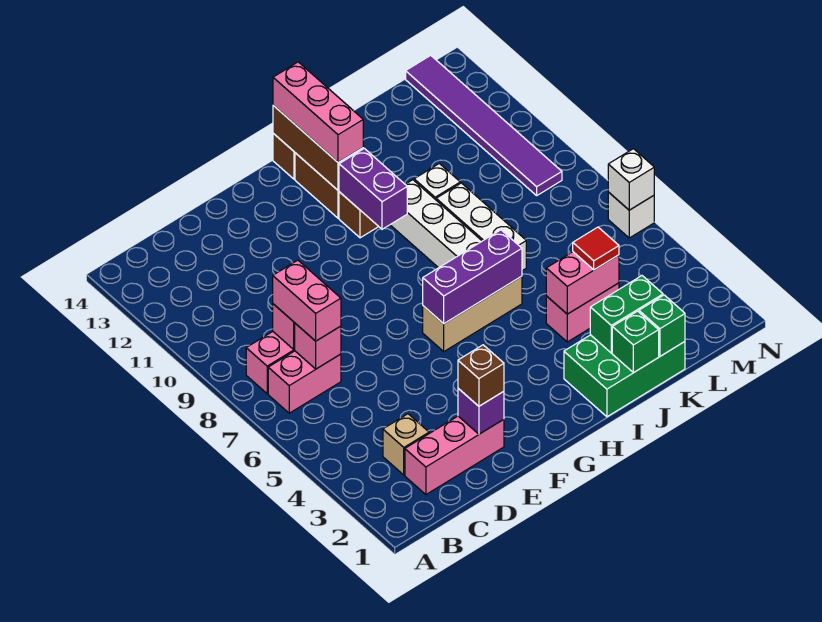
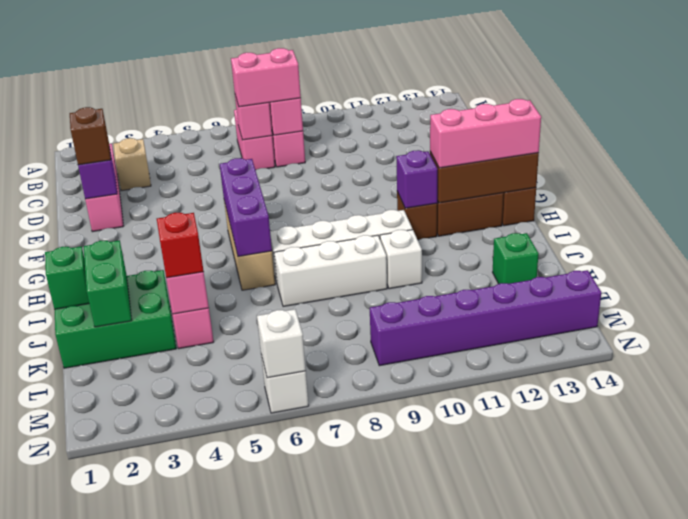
purple 1x2 brick [339,148,407,229] -> purple 1x1 brick [396,150,437,208]
green 2x3 brick [564,335,685,417] -> green 2x3 brick turned to [55,270,176,368]
green 1x1 brick [639,295,685,356] -> green 1x1 brick moved to [493,233,539,284]
red 1x1 tile [573,227,619,270] -> red 1x1 brick [157,213,204,278]
purple 1x6 tile [406,55,562,195] -> purple 1x6 brick [370,270,601,366]

